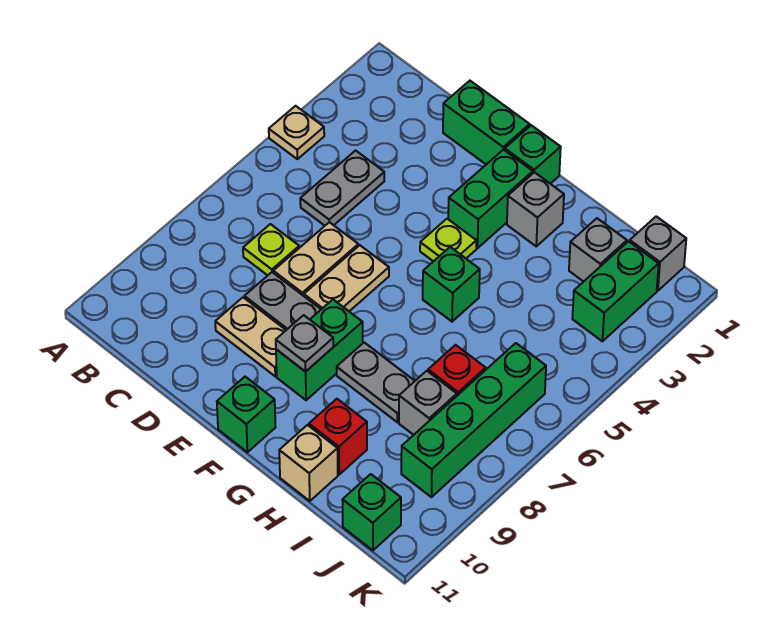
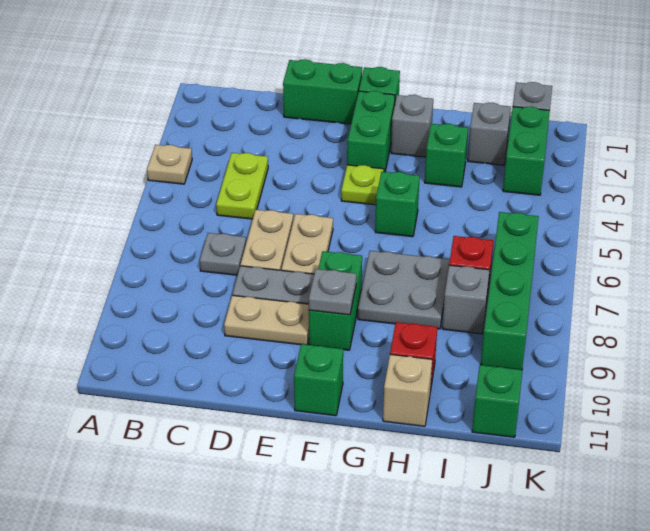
grey 1x2 plate [300,151,384,226] -> lime 1x2 plate [216,153,268,219]
lime 1x1 plate [243,224,299,275] -> grey 1x1 plate [200,233,246,275]
grey 1x2 plate [337,343,415,422] -> grey 2x2 plate [358,251,450,329]
none -> green 1x1 brick [425,124,468,187]

